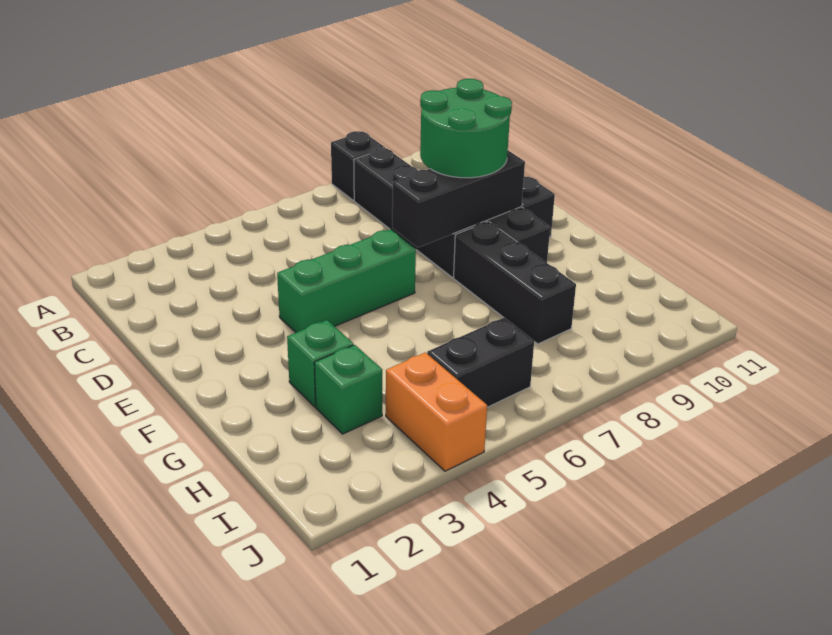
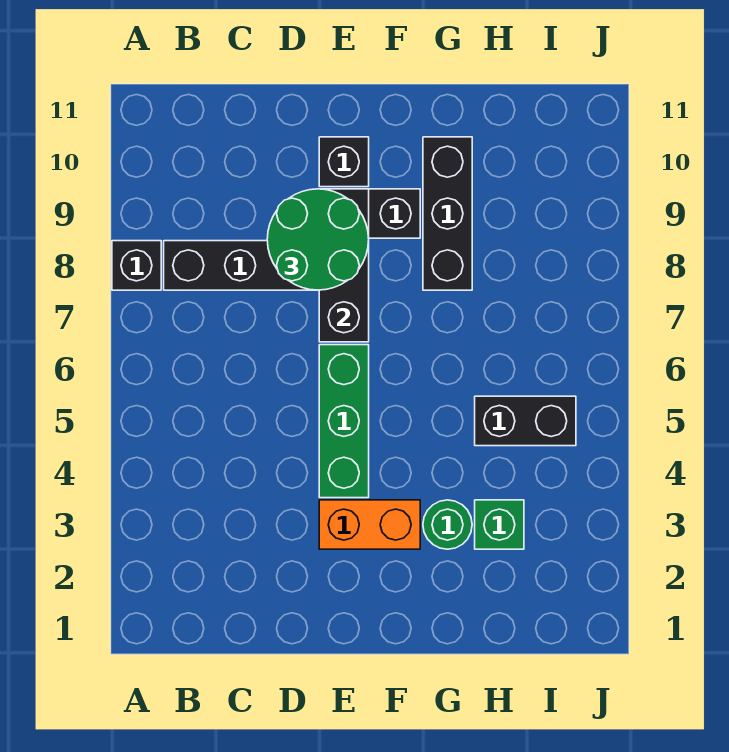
black 1x3 brick [454,222,576,344] -> black 1x3 brick turned to [423,137,472,290]
green 1x1 brick [287,320,353,407] -> green 1x1 round brick [423,500,472,549]
orange 1x2 brick [386,352,487,471] -> orange 1x2 brick moved to [319,500,420,549]
black 1x2 brick [427,318,534,407] -> black 1x2 brick turned to [475,396,576,446]

